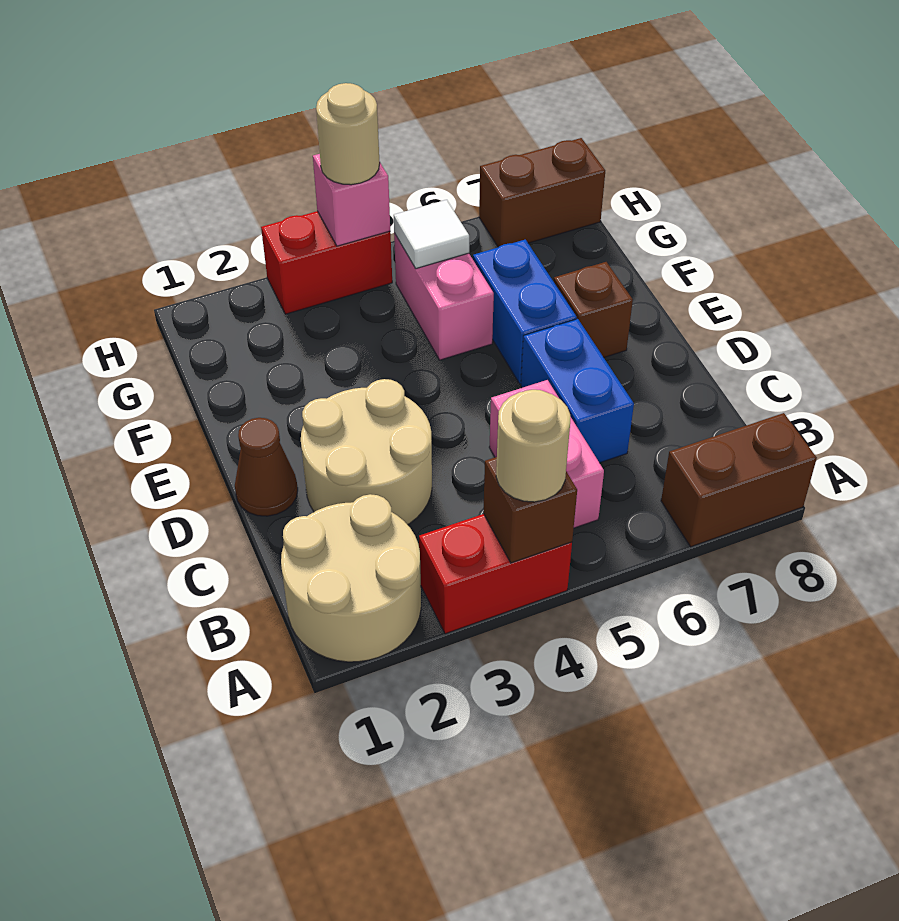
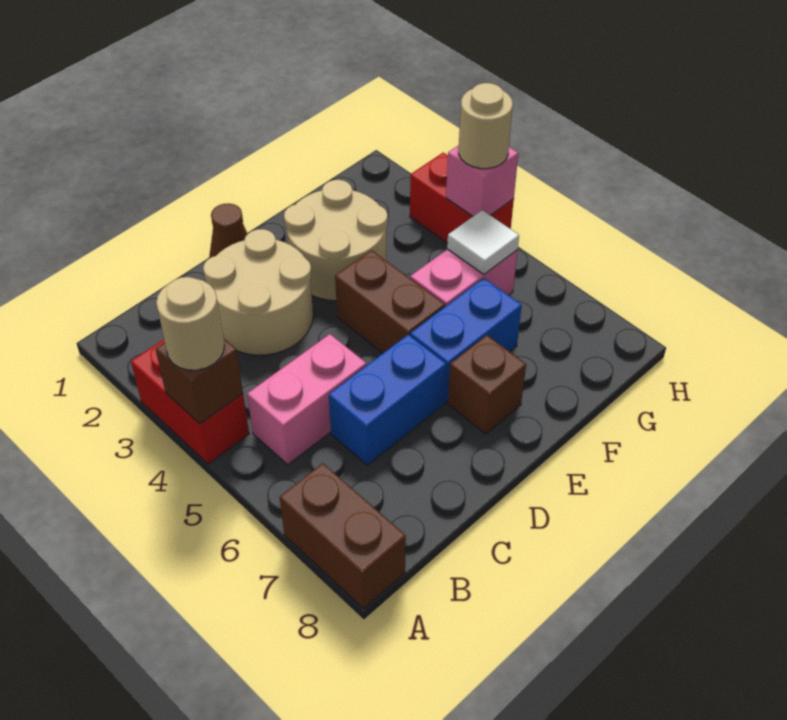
tan 2x2 round brick [281,494,421,662] -> tan 2x2 round brick moved to [284,180,388,301]
brown 1x2 brick [479,138,605,247] -> brown 1x2 brick moved to [335,250,445,353]

